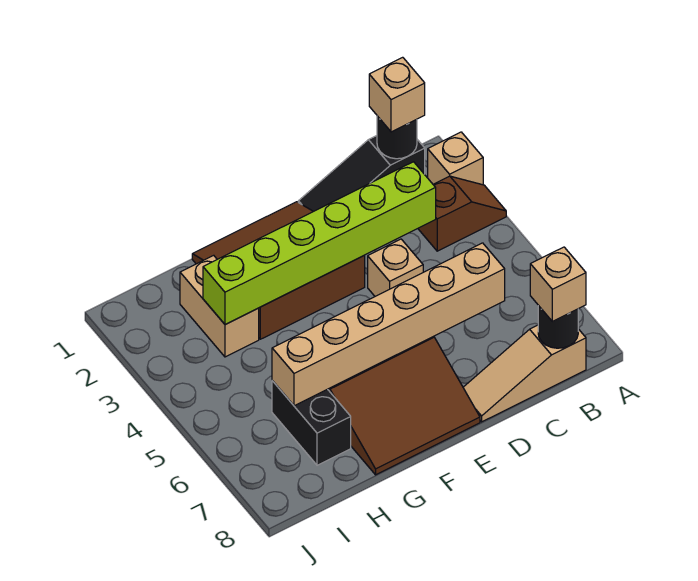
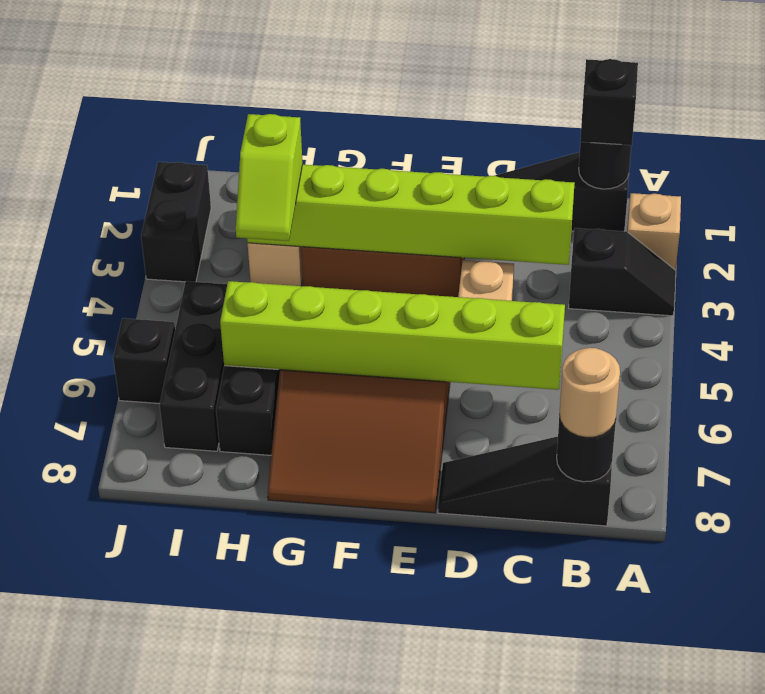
brown 1x2 slope [418,176,506,251] -> black 1x2 slope [569,228,676,316]
tan 1x1 brick [369,57,425,132] -> black 1x1 brick [580,59,638,145]
tan 1x3 slope [463,325,586,422] -> black 1x3 slope [438,437,612,526]
tan 1x1 brick [530,247,586,321] -> tan 1x1 round brick [559,348,620,437]
tan 1x6 brick [272,243,505,406] -> lime 1x6 brick [220,281,565,390]
none -> lime 1x2 slope [236,114,303,241]
none -> black 1x3 brick [160,281,227,451]
none -> black 1x2 brick [141,162,211,282]
none -> black 1x1 brick [113,318,175,404]

